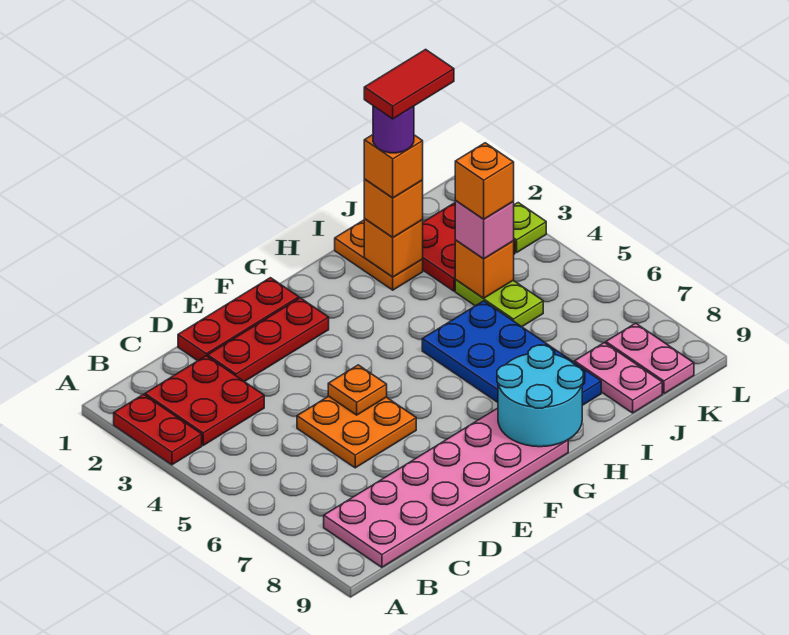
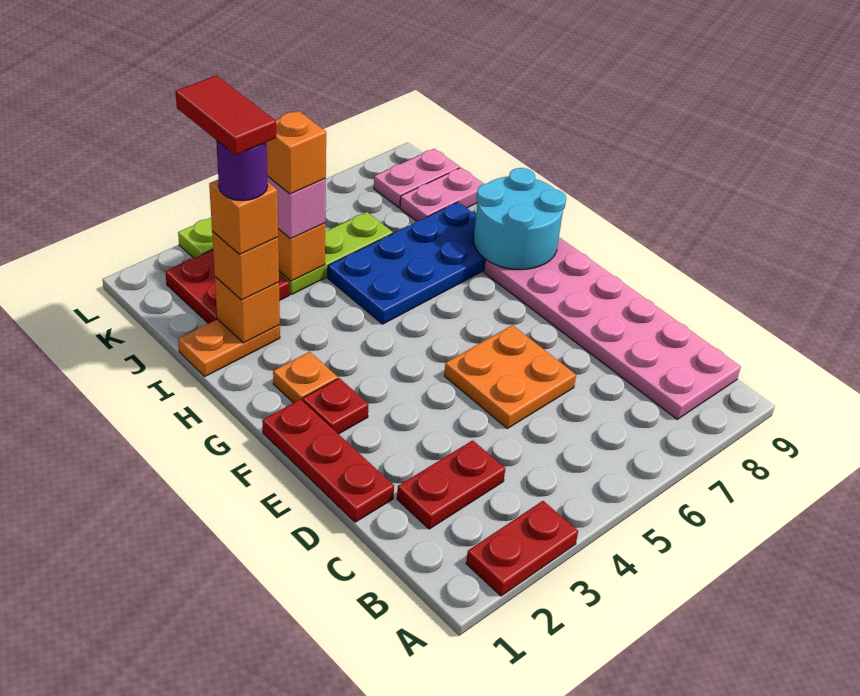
red 2x2 plate [145,356,264,445] -> red 1x2 plate [397,440,505,529]
red 1x3 plate [208,298,329,382] -> red 1x1 plate [303,378,369,434]
orange 1x1 plate [328,365,387,415] -> orange 1x1 plate moved to [273,352,338,403]
lime 1x2 plate [455,280,543,327] -> lime 1x3 plate [279,212,393,295]

